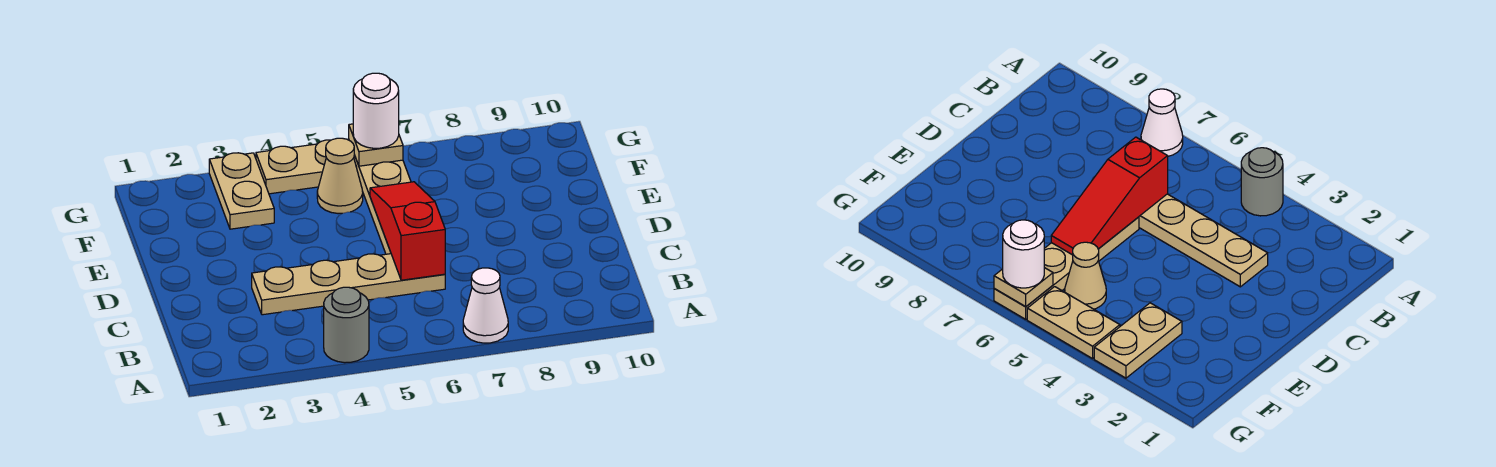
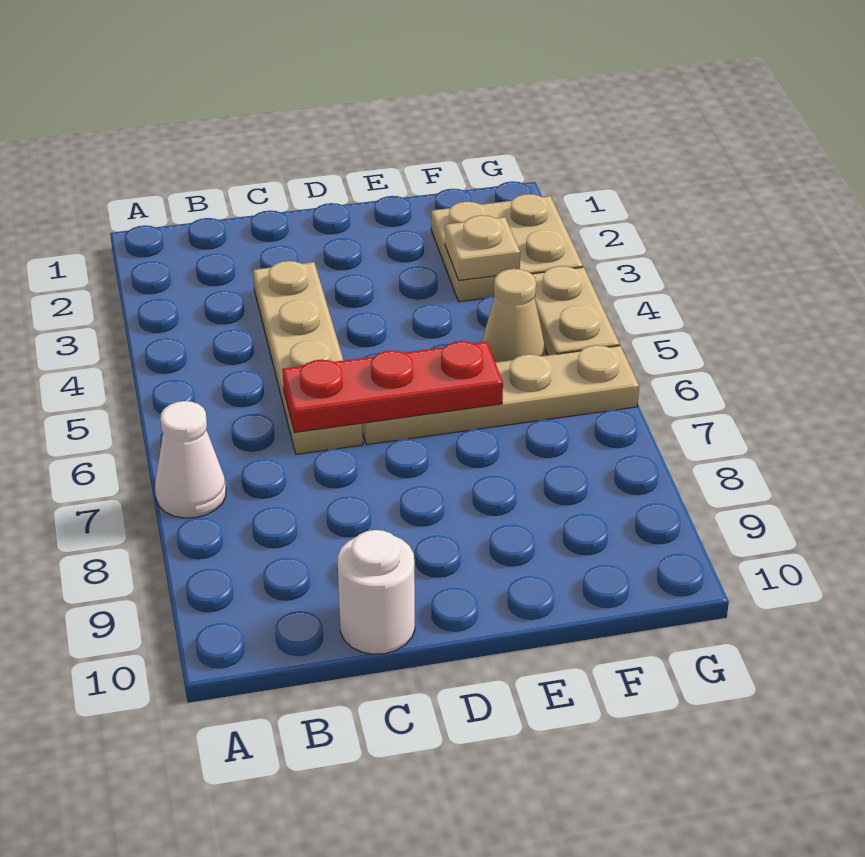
grey 1x1 round brick [324,287,369,363] -> none
red 1x3 slope [370,182,445,280] -> red 1x3 plate [282,341,503,433]
tan 1x2 plate [209,153,274,229] -> tan 2x2 plate [431,194,583,302]
tan 1x1 plate [349,124,403,166] -> tan 1x1 plate moved to [445,215,520,280]
white 1x1 round brick [353,73,399,148] -> white 1x1 round brick moved to [337,530,415,654]

